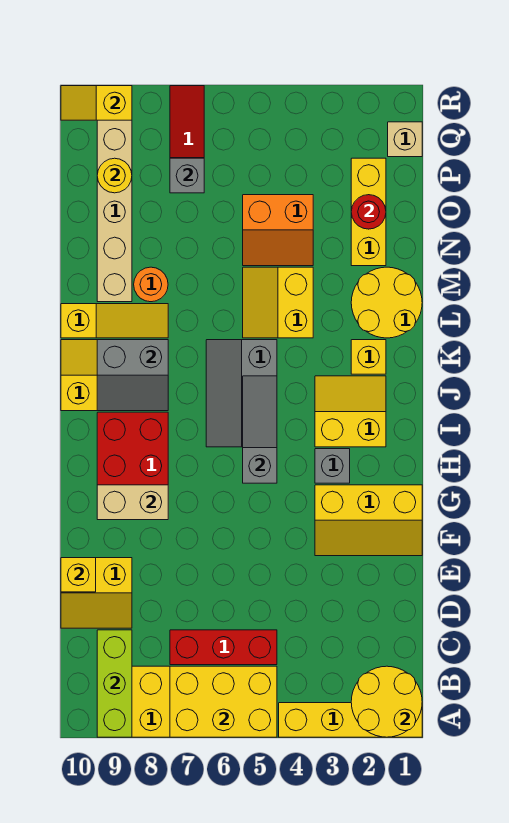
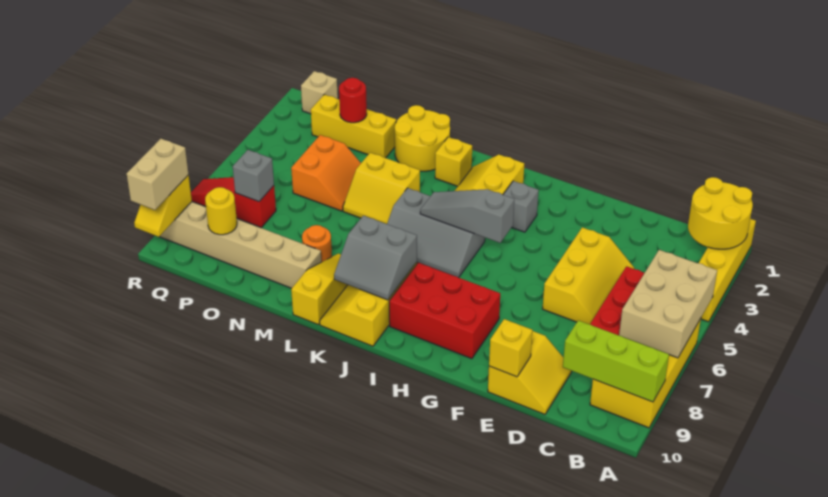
yellow 2x3 brick [170,666,277,737] -> tan 2x3 brick [619,250,717,358]
yellow 2x3 slope [315,485,422,556] -> yellow 2x3 slope moved to [543,227,634,324]
tan 1x2 brick [97,485,168,520] -> tan 1x2 brick moved to [127,139,189,210]
grey 2x2 slope [97,340,168,411] -> grey 2x2 slope turned to [334,216,417,300]

